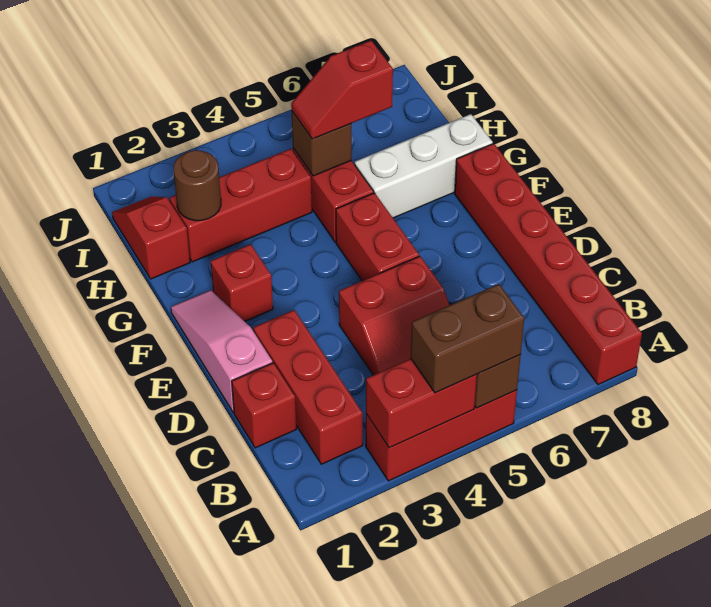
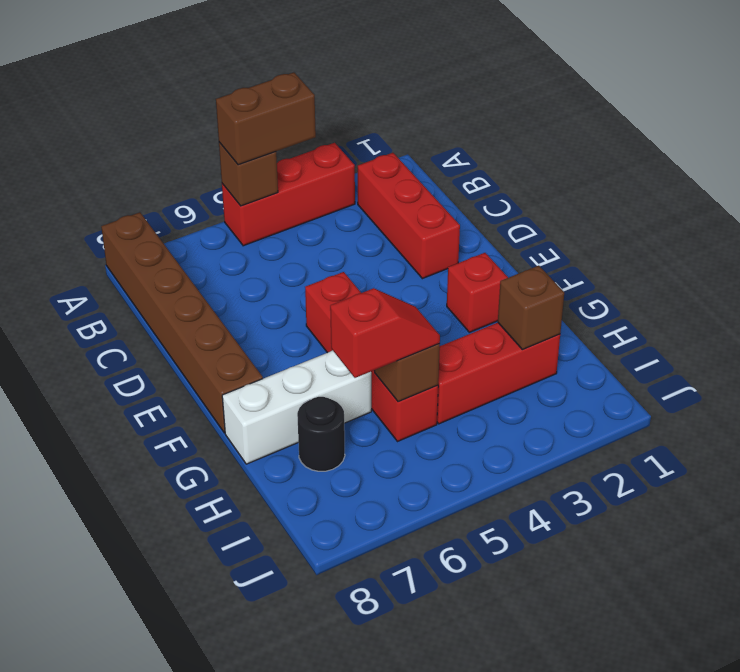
red 1x2 brick [366,359,477,448] -> none
red 1x6 brick [455,144,642,385] -> brown 1x6 brick [101,212,263,433]
red 1x1 brick [232,363,296,448] -> none
red 2x2 slope [339,256,449,375] -> none
pink 1x3 slope [171,290,273,412] -> none
red 1x2 slope [112,196,190,279] -> none
brown 1x1 round brick [173,150,221,221] -> brown 1x1 brick [498,266,564,350]
none -> black 1x1 round brick [297,397,345,471]

